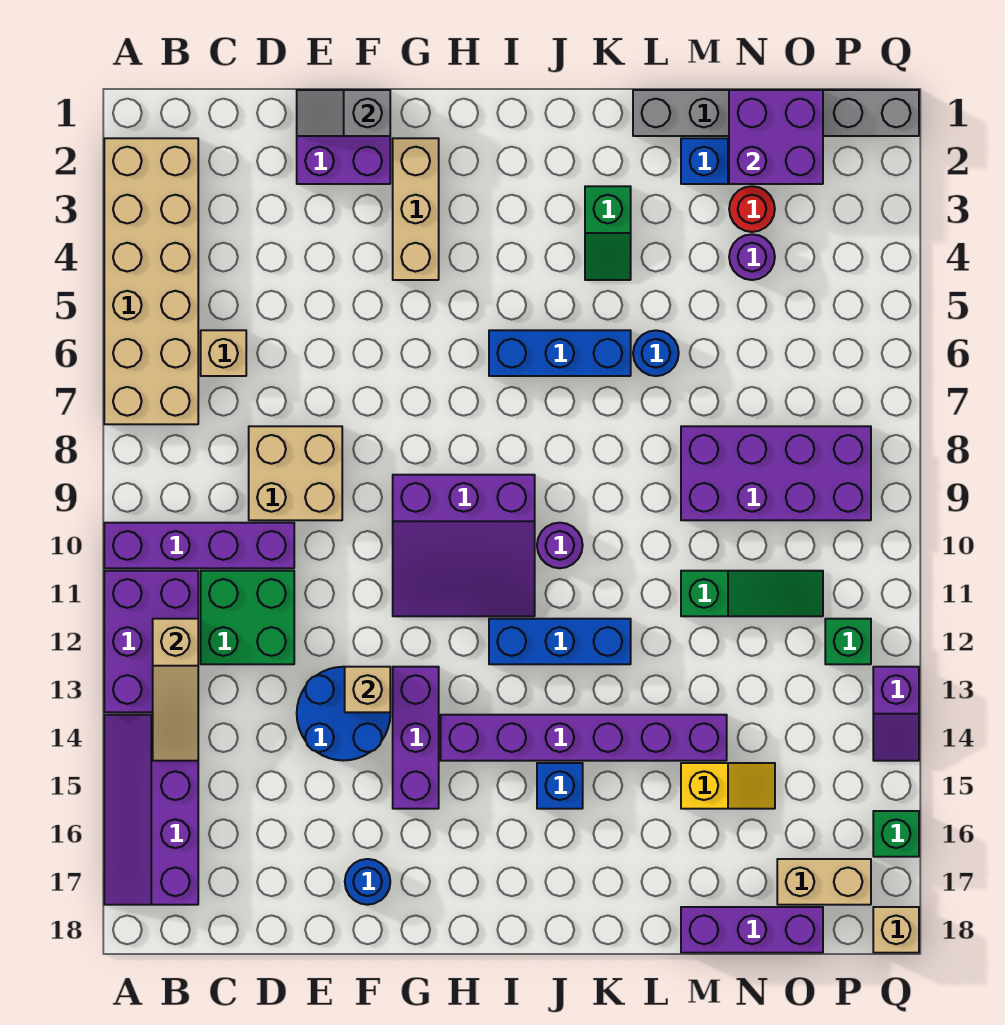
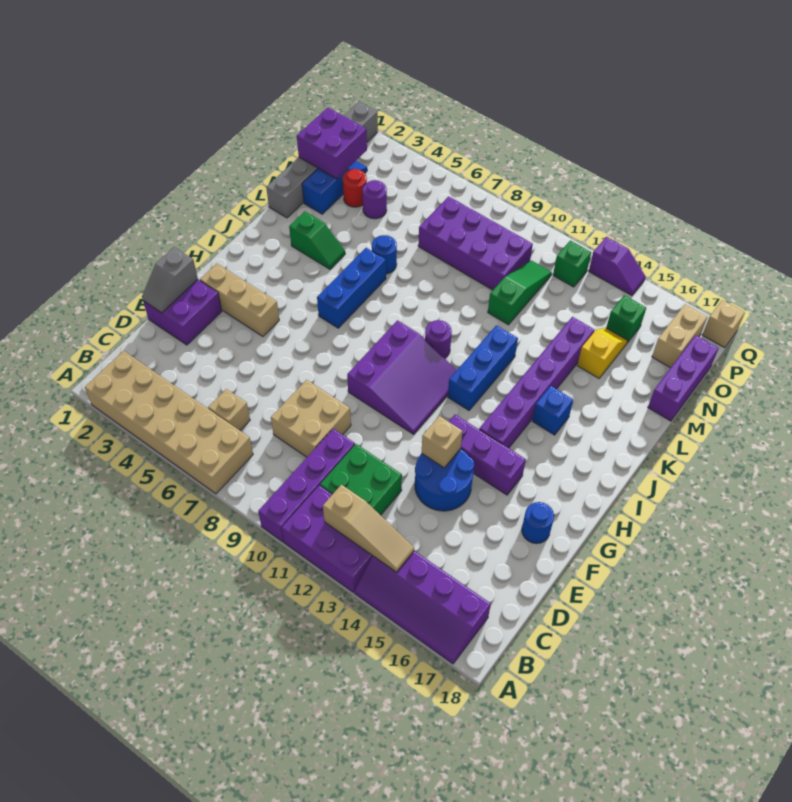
purple 2x4 brick [681,426,871,520] -> purple 2x4 brick turned to [418,196,533,290]
green 1x1 brick [873,811,919,857] -> green 1x1 brick moved to [606,295,646,343]

